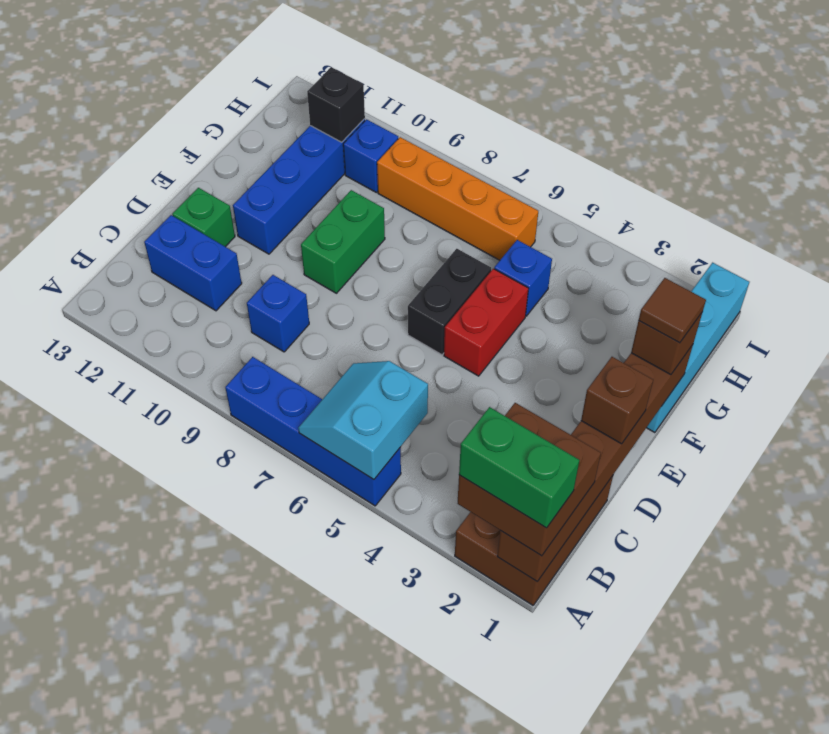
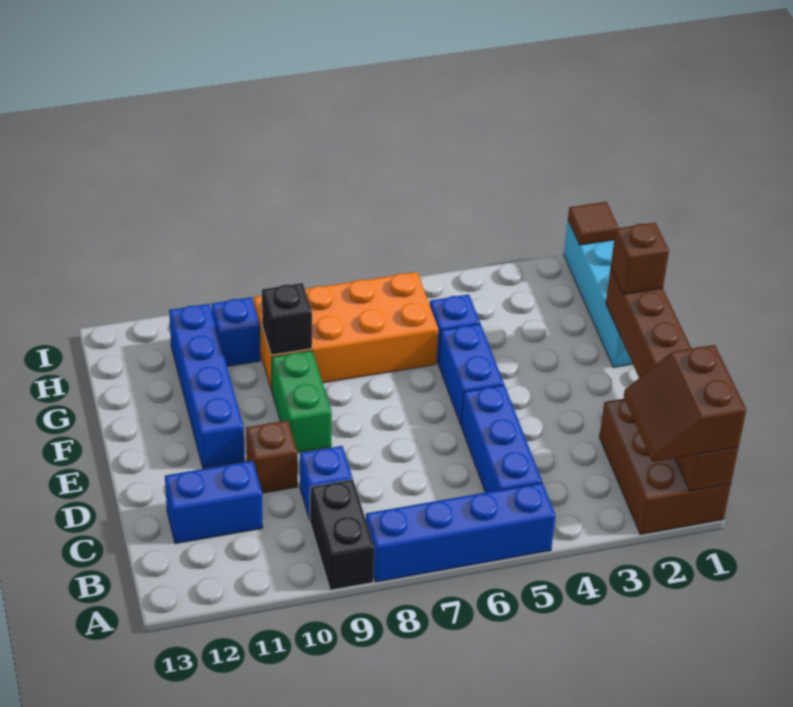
brown 2x2 brick [458,403,601,556] -> brown 2x2 slope [624,345,746,462]
green 1x2 brick [459,407,580,528] -> none
cyan 2x2 slope [298,361,428,480] -> none
none -> blue 1x3 brick [461,385,542,493]
brown 1x1 brick [581,357,653,444] -> brown 1x1 brick moved to [246,421,298,493]
green 1x1 brick [172,188,235,247] -> none
red 1x2 brick [444,269,529,376] -> blue 1x2 brick [439,324,504,425]
black 1x2 brick [408,249,491,355] -> black 1x2 brick moved to [310,479,375,590]
brown 1x1 tile [639,278,706,343] -> brown 1x1 tile moved to [568,202,619,245]
orange 1x4 brick [377,137,538,260] -> orange 2x4 brick [254,272,438,391]
black 1x1 brick [307,67,365,142] -> black 1x1 brick moved to [262,283,312,355]

